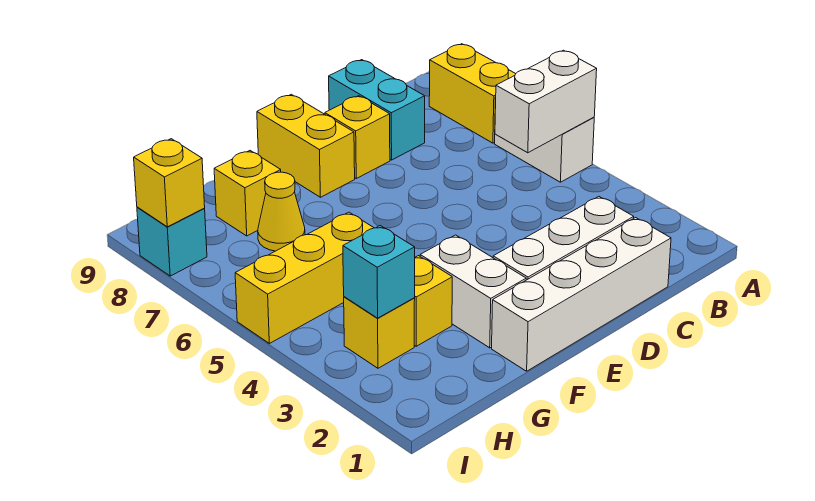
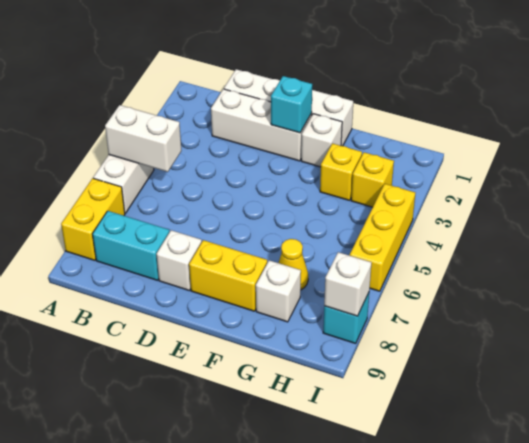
cyan 1x2 brick [329,60,425,160] -> cyan 1x2 brick turned to [93,211,169,280]
yellow 1x1 brick [325,96,390,178] -> white 1x1 brick [156,230,202,290]
yellow 1x2 brick [257,94,355,197] -> yellow 1x2 brick turned to [189,240,267,311]
white 1x2 brick [420,235,526,348] -> white 1x1 brick [301,114,342,167]
yellow 1x3 brick [235,212,374,343] -> yellow 1x3 brick turned to [350,184,415,291]
yellow 1x1 brick [214,151,281,236] -> white 1x1 brick [256,260,301,322]
cyan 1x1 brick [343,226,415,318] -> cyan 1x1 brick moved to [271,76,312,133]
yellow 1x1 brick [134,139,205,227] -> white 1x1 brick [324,252,372,316]

